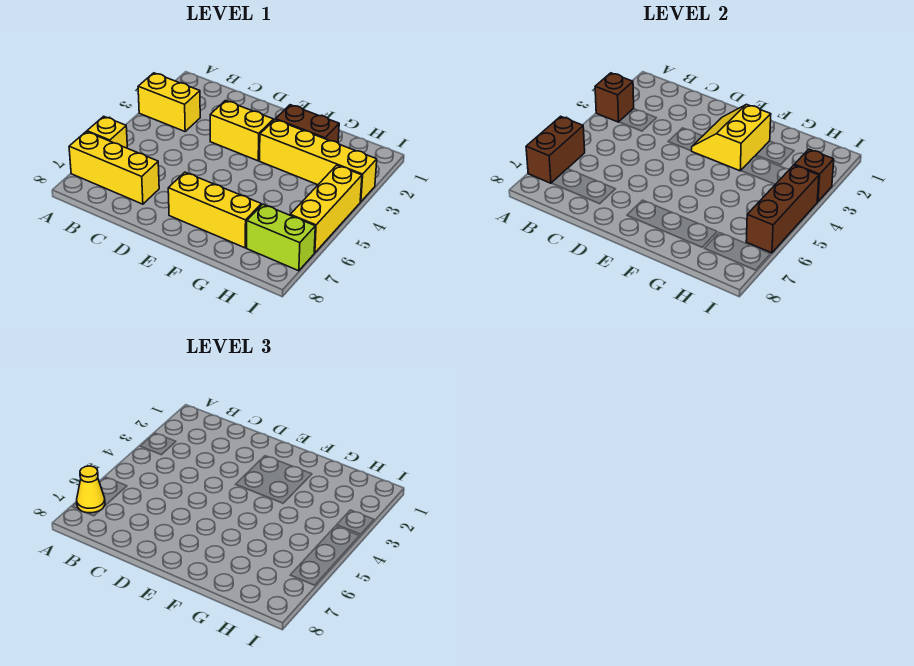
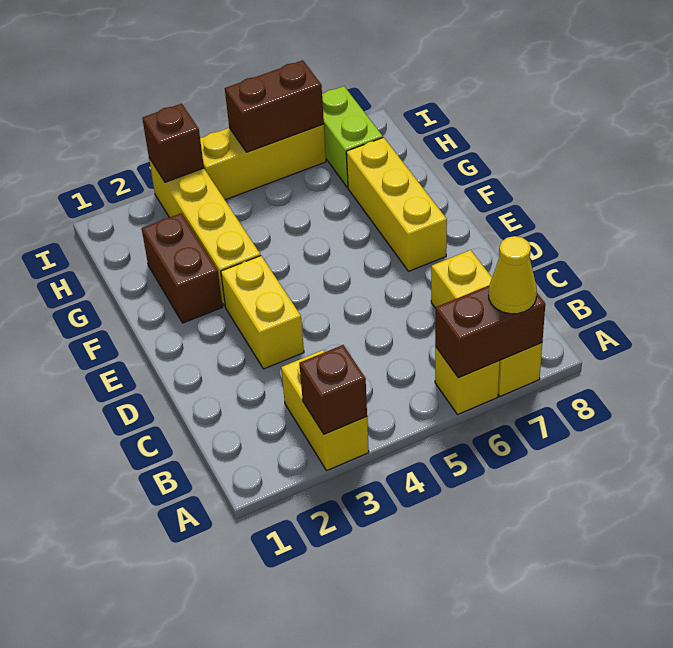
yellow 2x2 slope [692,104,771,171] -> none
brown 1x3 brick [746,165,819,253] -> brown 1x2 brick [225,60,324,152]

